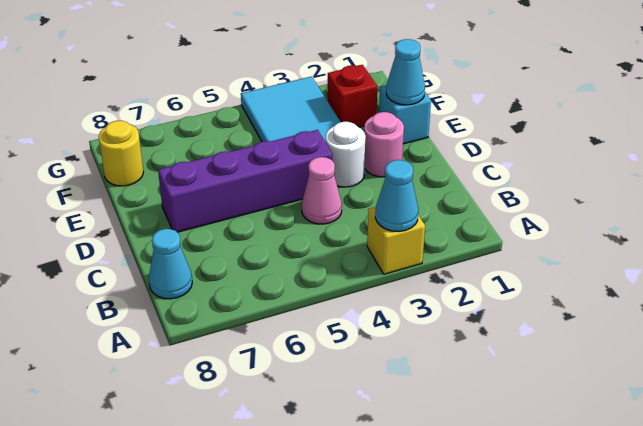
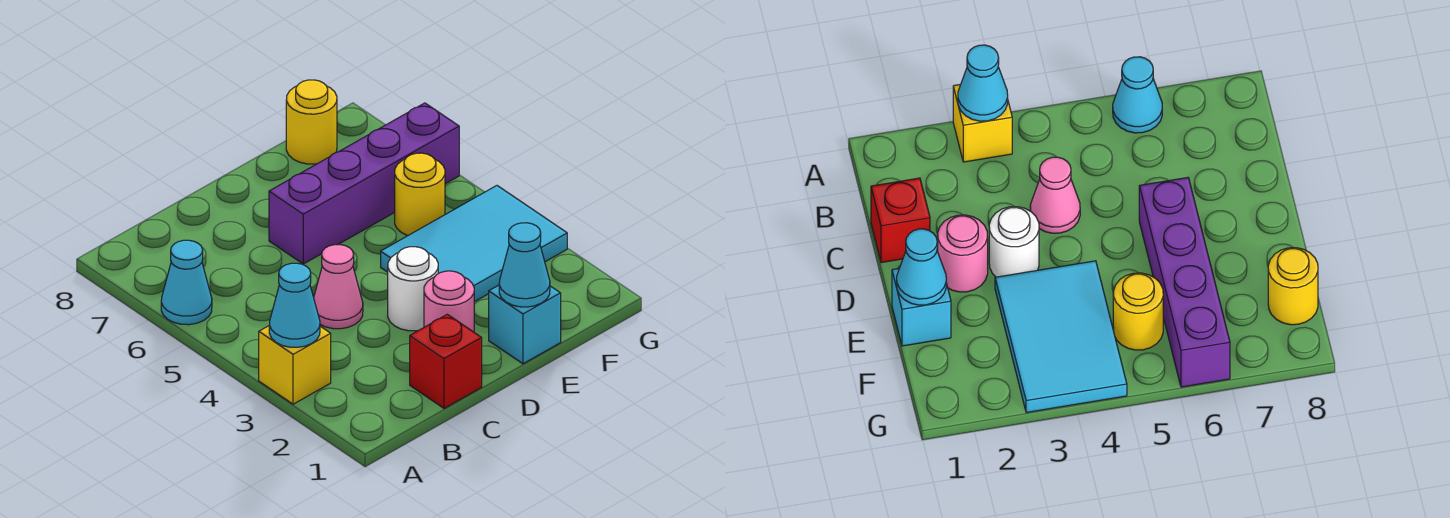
cyan 1x1 cone [149,229,192,299] -> cyan 1x1 cone moved to [161,240,212,325]
purple 1x4 brick [158,130,332,232] -> purple 1x4 brick turned to [269,103,459,264]
red 1x1 brick [328,65,377,127] -> red 1x1 brick moved to [410,314,482,408]
none -> yellow 1x1 round brick [395,153,445,235]

